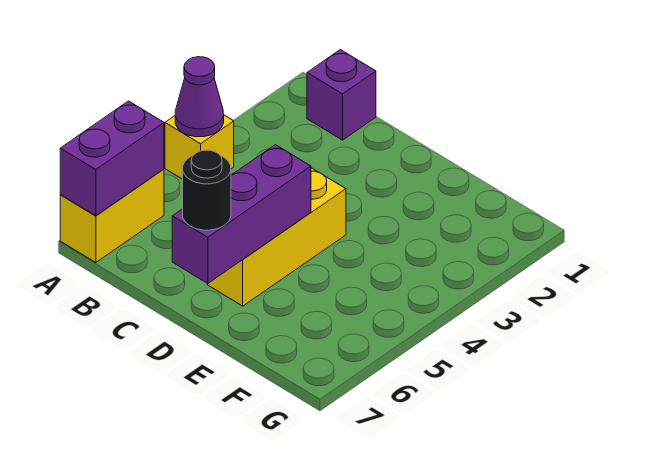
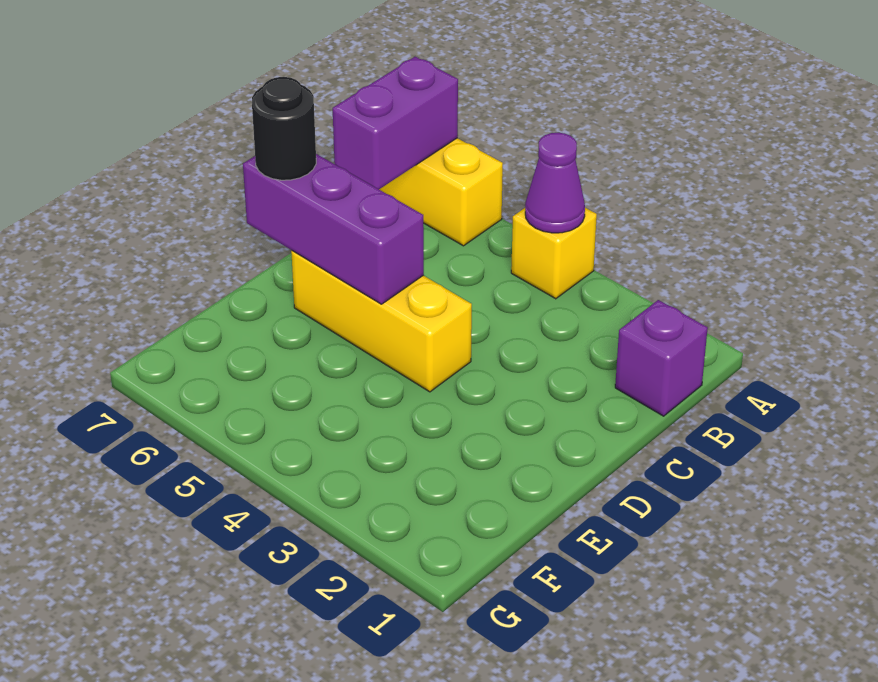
purple 1x2 brick [60,101,164,216] -> purple 1x2 brick turned to [333,57,458,189]

